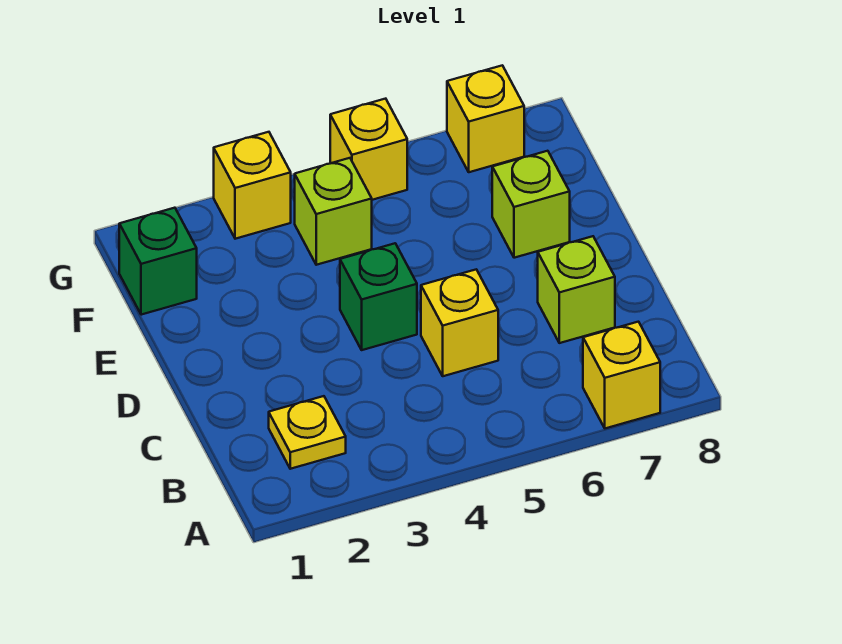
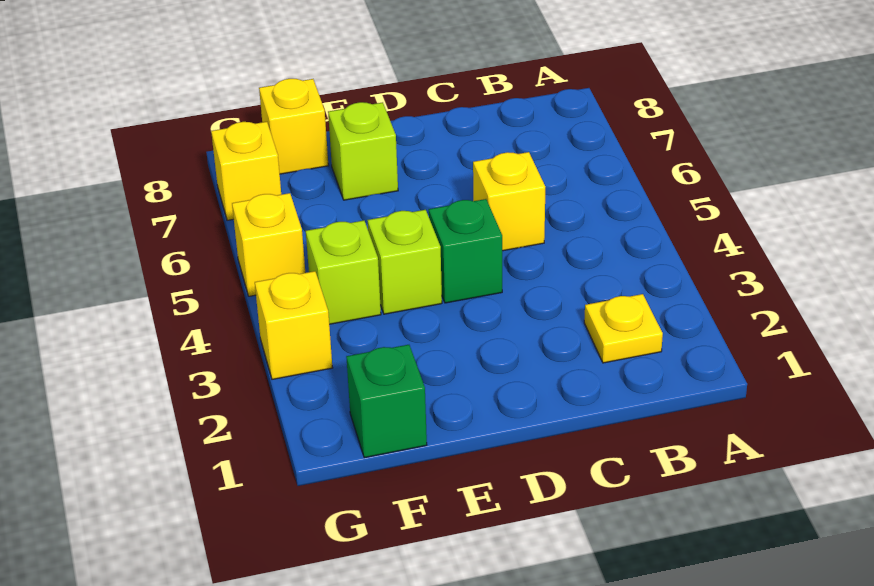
yellow 1x1 brick [583,322,660,428] -> yellow 1x1 brick moved to [259,79,329,174]
lime 1x1 brick [538,236,615,343] -> lime 1x1 brick moved to [367,210,442,314]

